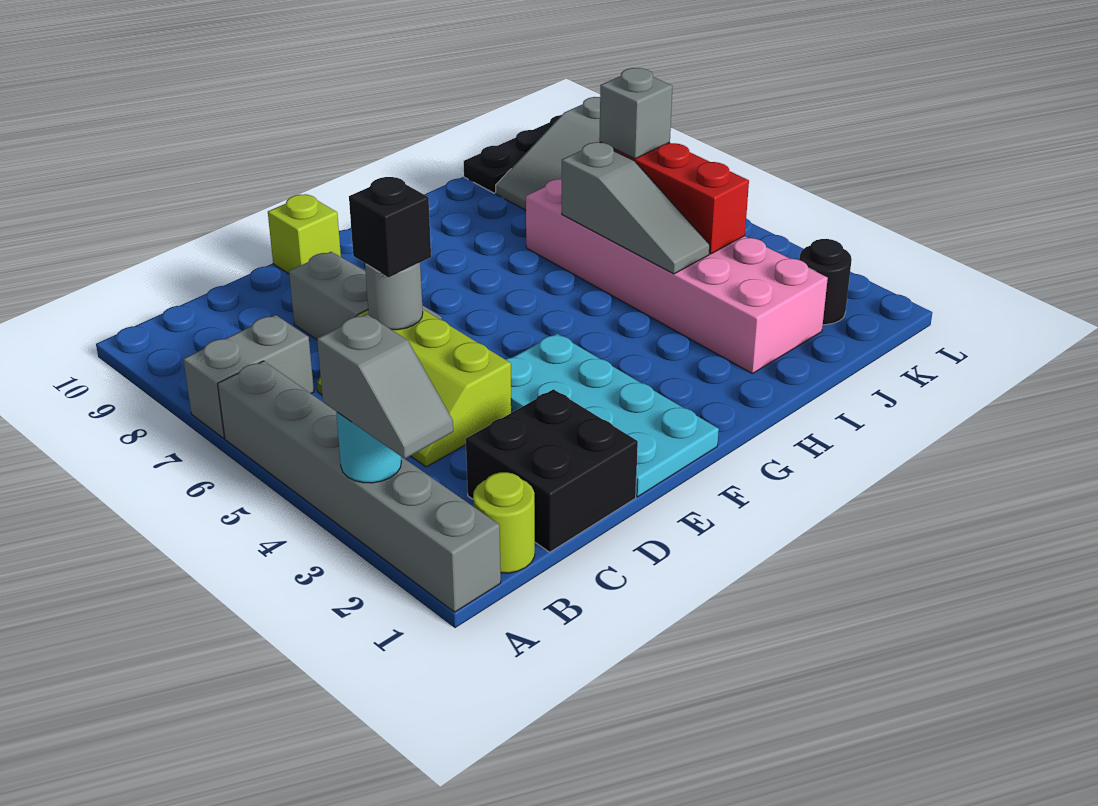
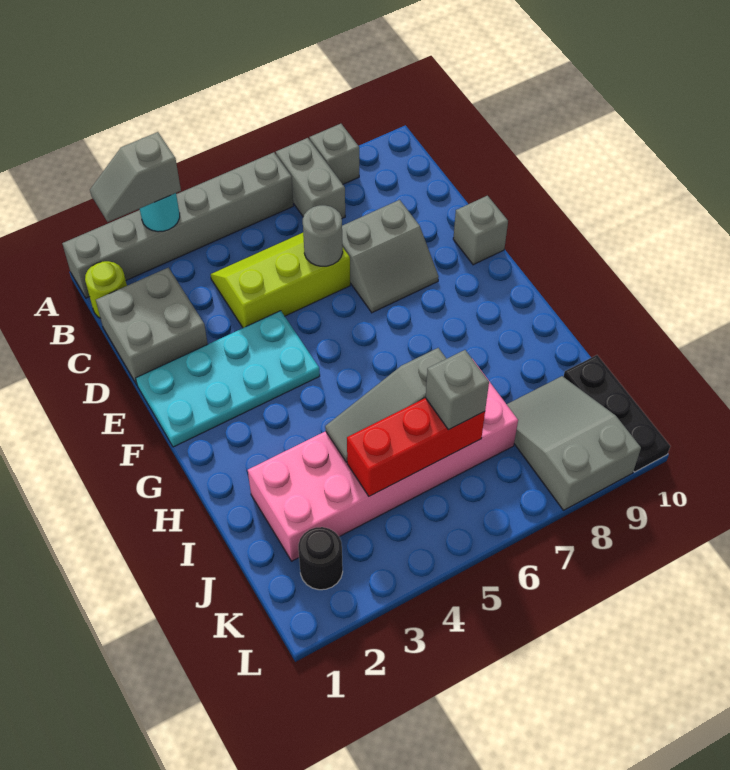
none -> grey 1x1 brick [309,124,359,184]
black 2x2 brick [466,389,638,552] -> grey 2x2 brick [96,268,208,385]
black 1x1 brick [349,177,431,277] -> none
lime 1x1 brick [268,194,341,274] -> grey 1x1 brick [453,196,508,265]

